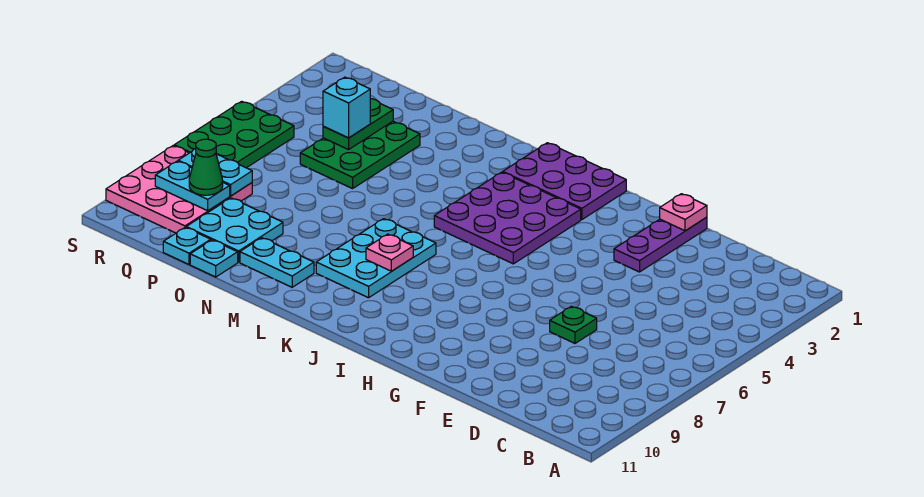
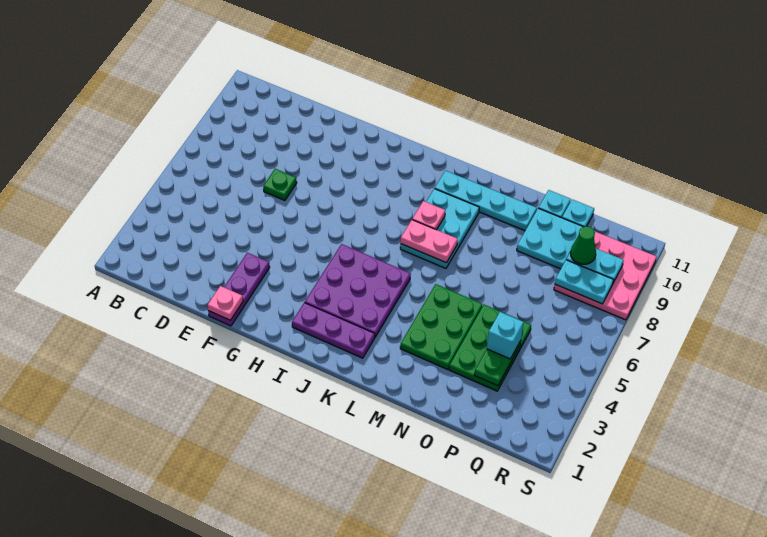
purple 2x3 plate [503,143,626,220] -> purple 1x3 plate [292,303,375,358]
none -> pink 1x2 plate [401,220,458,263]
cyan 1x2 plate [240,238,314,287] -> cyan 1x4 plate [435,171,537,231]
green 2x3 plate [174,101,294,168] -> green 2x3 plate moved to [400,284,482,370]

